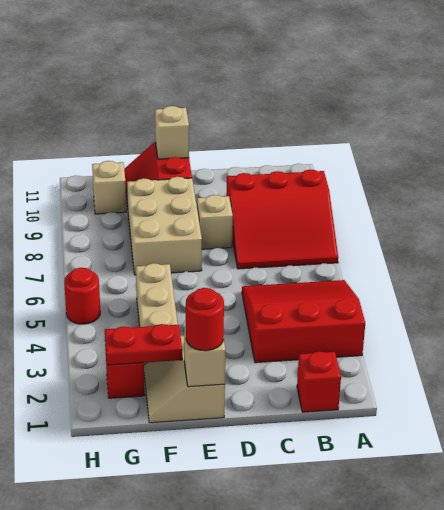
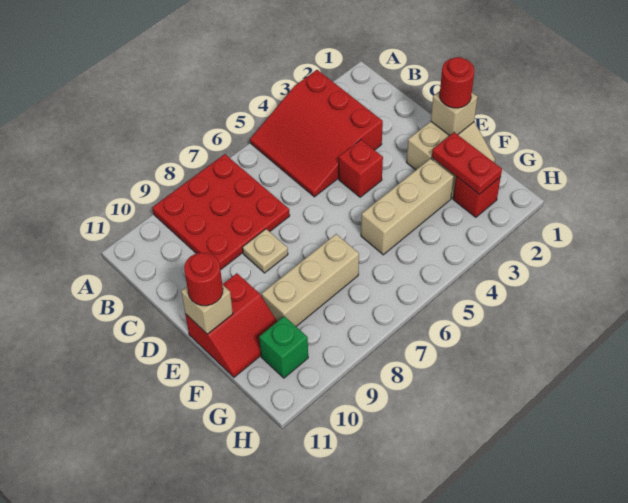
red 3x3 slope [227,170,338,269] -> red 3x3 plate [152,154,290,270]
red 1x1 brick [297,351,341,412] -> red 1x1 brick moved to [339,140,383,197]
tan 1x1 brick [197,195,233,249] -> tan 1x1 plate [243,229,288,273]
tan 2x3 brick [127,177,202,275] -> tan 1x3 brick [262,234,359,326]
tan 1x1 brick [92,161,126,214] -> green 1x1 brick [259,316,308,378]
red 1x1 round brick [64,268,100,324] -> red 1x1 round brick moved to [184,253,223,306]

